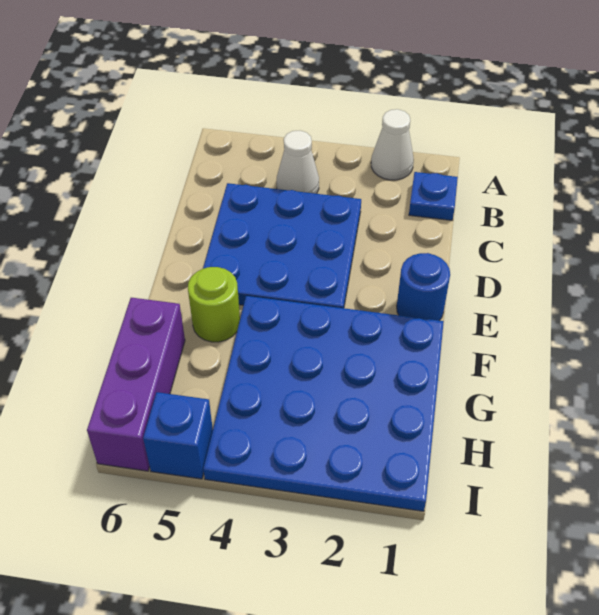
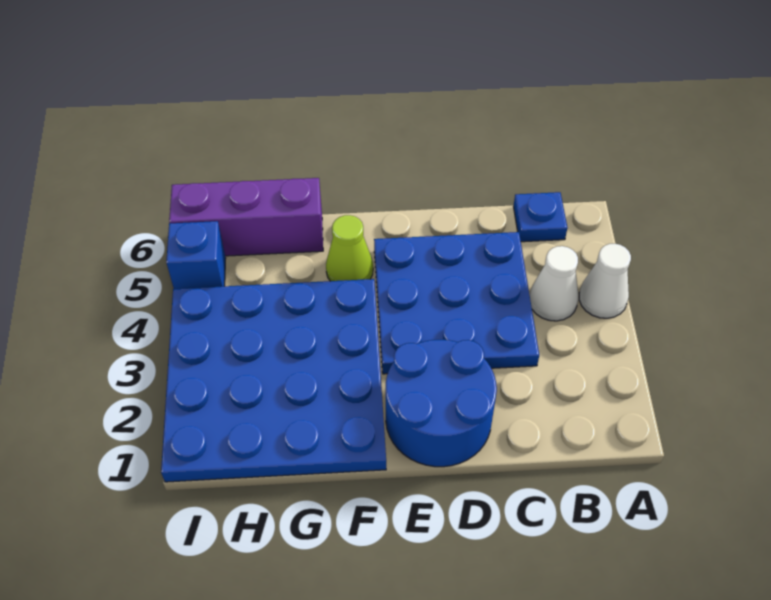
white 1x1 cone [371,109,414,180] -> white 1x1 cone moved to [579,244,631,318]
blue 1x1 plate [409,172,458,220] -> blue 1x1 plate moved to [513,192,568,242]
blue 1x1 round brick [397,253,450,321] -> blue 2x2 round brick [386,340,497,467]
lime 1x1 round brick [188,267,240,342] -> lime 1x1 cone [326,215,373,281]

